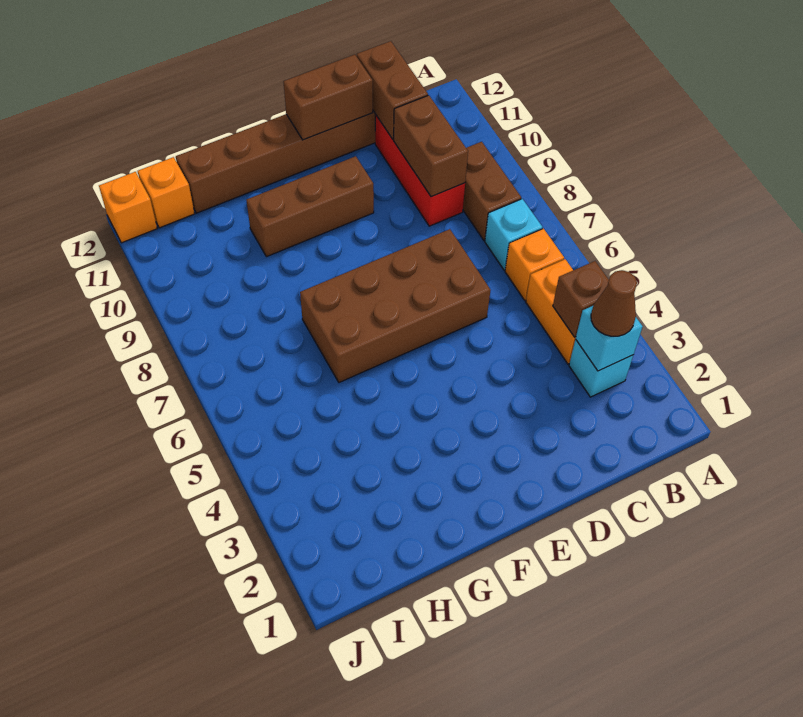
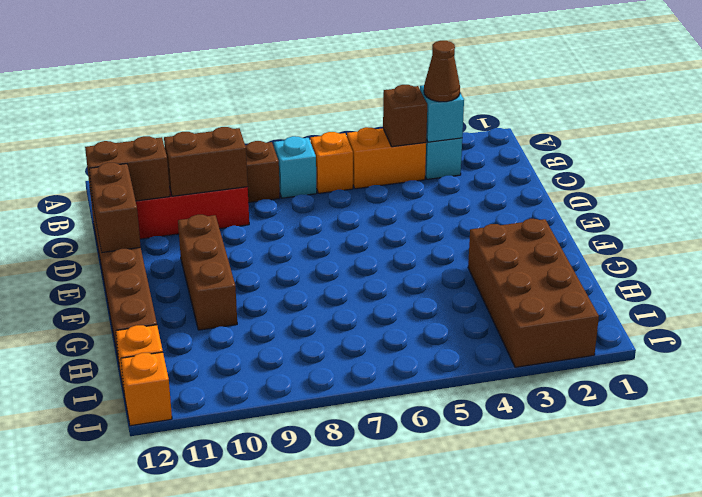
brown 2x4 brick [300,229,491,382] -> brown 2x4 brick moved to [468,219,599,367]

